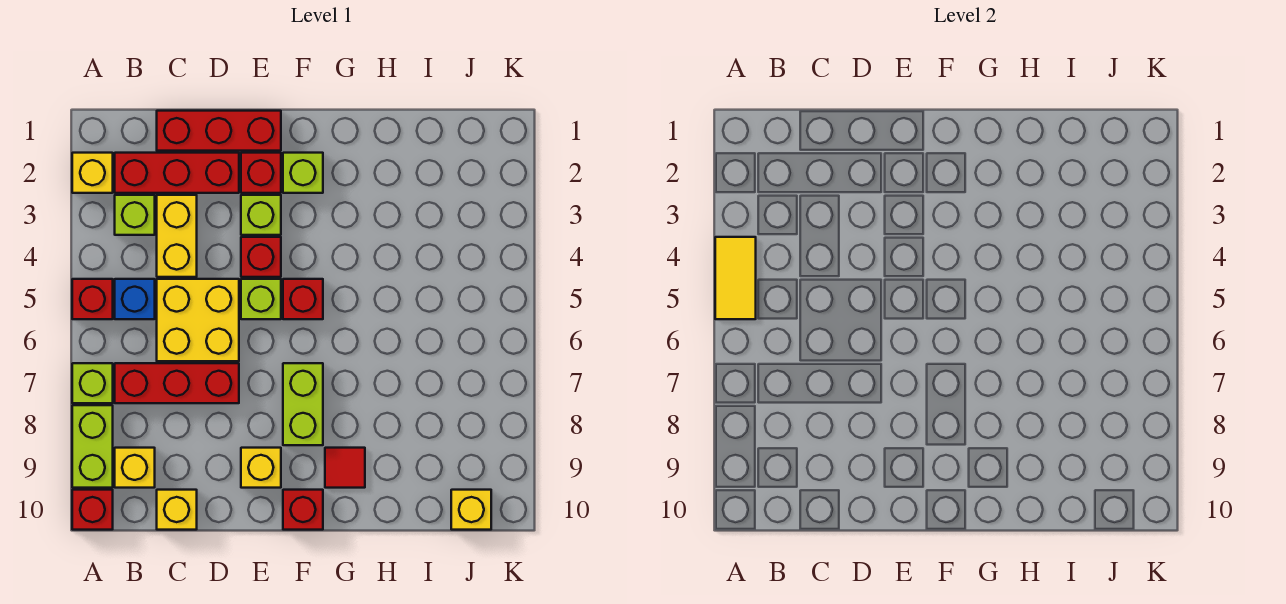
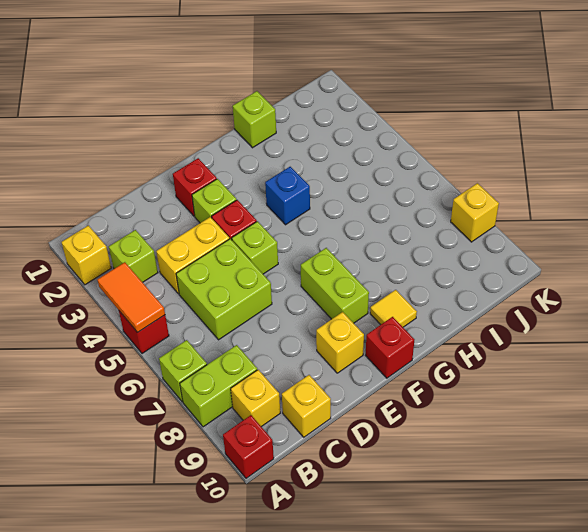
yellow 1x2 tile [715,237,756,319] -> orange 1x2 tile [97,262,165,332]
lime 1x2 brick [72,405,113,488] -> lime 1x2 brick turned to [180,345,257,427]
red 1x3 brick [115,153,239,193] -> none
blue 1x1 brick [115,279,155,319] -> blue 1x1 brick moved to [265,167,310,225]
red 1x3 brick [115,363,239,403] -> none
red 1x3 brick [157,111,281,151] -> none
yellow 1x2 brick [157,195,197,277] -> yellow 1x2 brick turned to [156,217,229,294]
yellow 2x2 brick [157,279,239,361] -> lime 2x2 brick [176,239,272,340]
lime 1x1 brick [283,153,323,193] -> lime 1x1 brick moved to [233,91,276,148]
red 1x1 brick [283,279,323,319] -> none
red 1x1 tile [325,448,365,488] -> yellow 1x1 tile [370,290,417,327]
yellow 1x1 brick [451,490,491,530] -> yellow 1x1 brick moved to [451,183,499,242]

